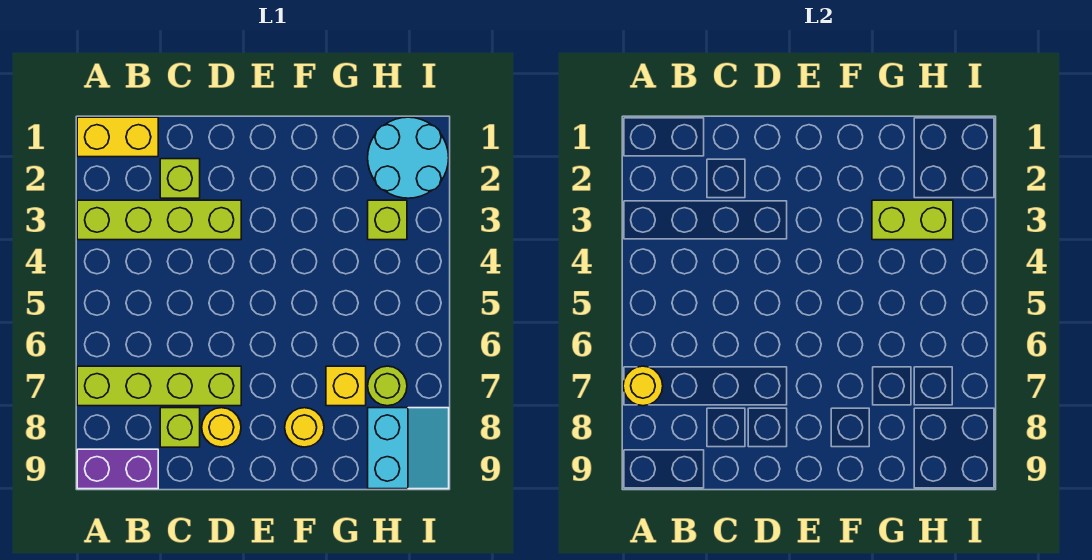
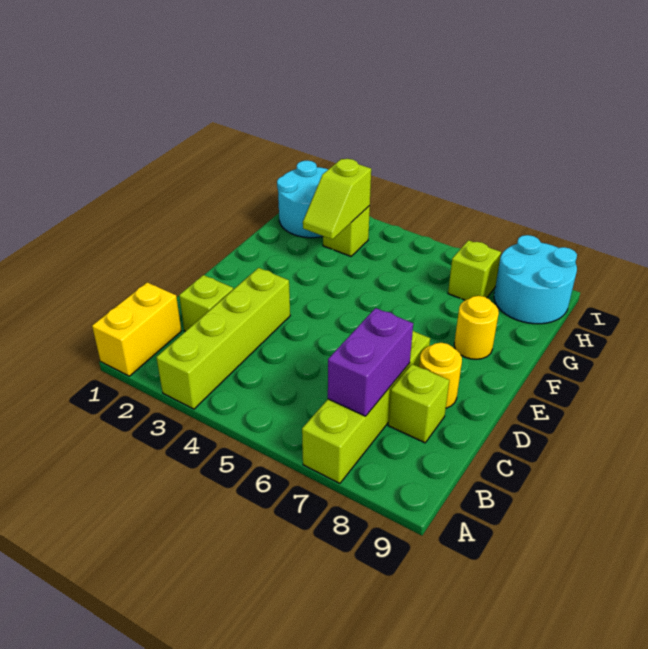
yellow 1x1 round brick [623,366,663,406] -> none
purple 1x2 brick [77,449,158,489] -> purple 1x2 brick moved to [328,308,413,416]
lime 1x2 brick [872,200,953,240] -> lime 1x2 slope [303,159,371,239]
yellow 1x1 brick [326,366,366,406] -> none
lime 1x1 round brick [368,366,407,406] -> lime 1x1 brick [448,240,501,300]
cyan 2x2 slope [368,408,449,489] -> cyan 2x2 round brick [494,235,577,324]

